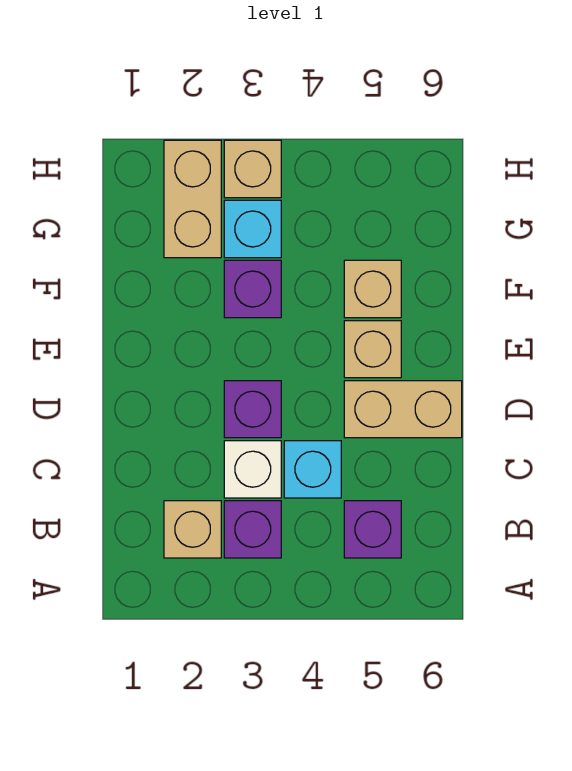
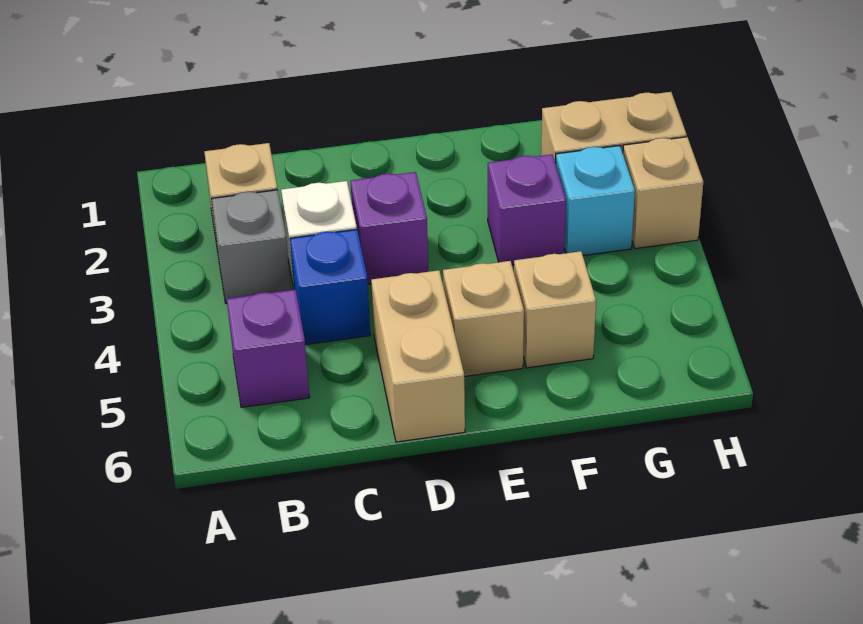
purple 1x1 brick [224,501,281,558] -> grey 1x1 brick [211,190,291,303]
cyan 1x1 brick [284,441,341,498] -> blue 1x1 brick [290,229,370,345]

